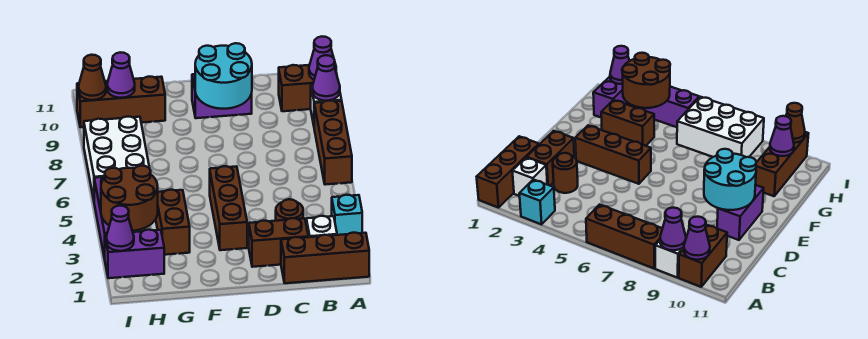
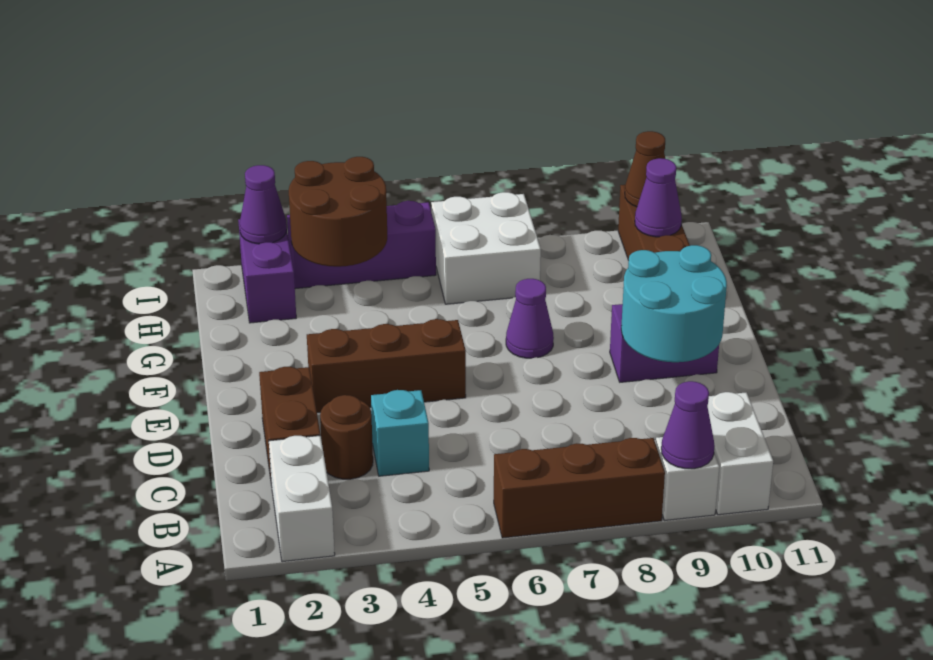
brown 1x3 brick [281,233,369,283] -> none
cyan 1x1 brick [332,195,362,235] -> cyan 1x1 brick moved to [371,390,429,476]
brown 1x2 brick [279,65,337,111] -> white 1x2 brick [708,392,773,515]
purple 1x1 cone [309,36,336,79] -> purple 1x1 cone moved to [506,279,554,358]
white 1x1 brick [306,216,337,237] -> white 1x2 brick [269,435,335,562]
purple 1x2 brick [192,74,252,118] -> purple 1x2 brick turned to [610,304,719,382]
brown 1x2 brick [156,190,190,255] -> none
white 2x3 brick [84,117,149,199] -> white 2x2 brick [431,192,541,304]

